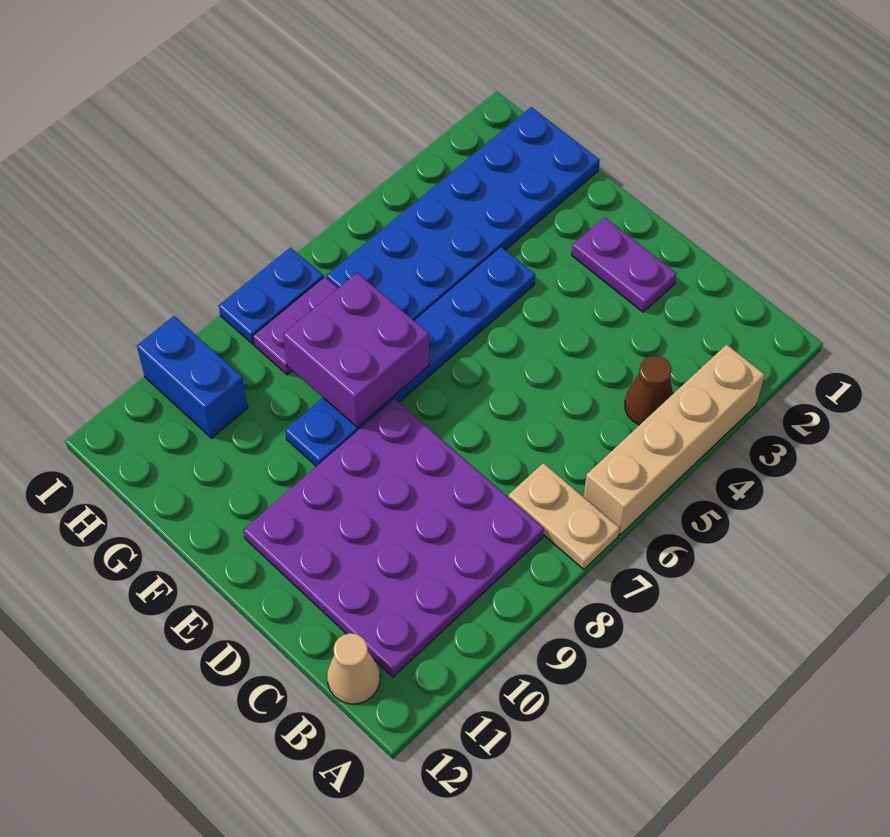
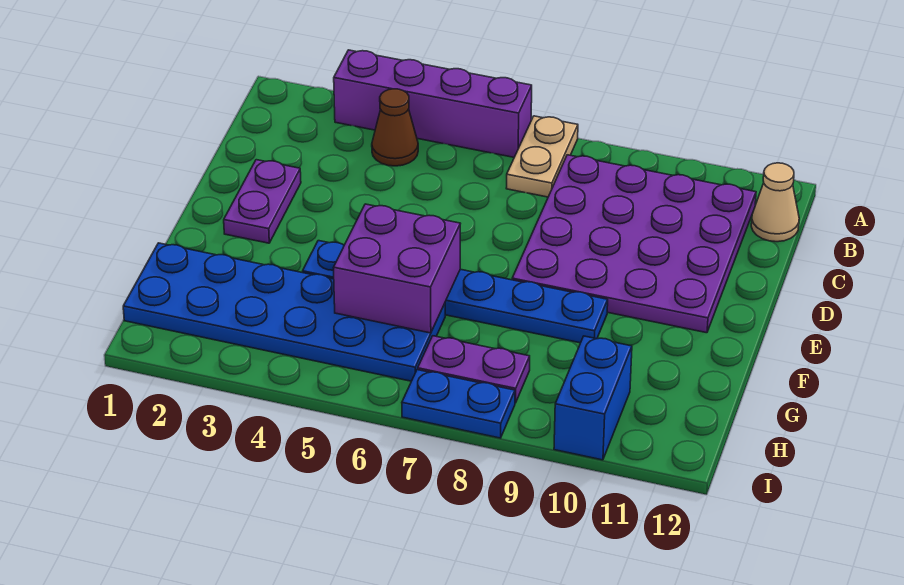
tan 1x4 brick [584,344,765,535] -> purple 1x4 brick [334,50,532,157]
purple 2x2 brick [283,273,429,428] -> purple 2x2 brick moved to [333,204,460,333]

